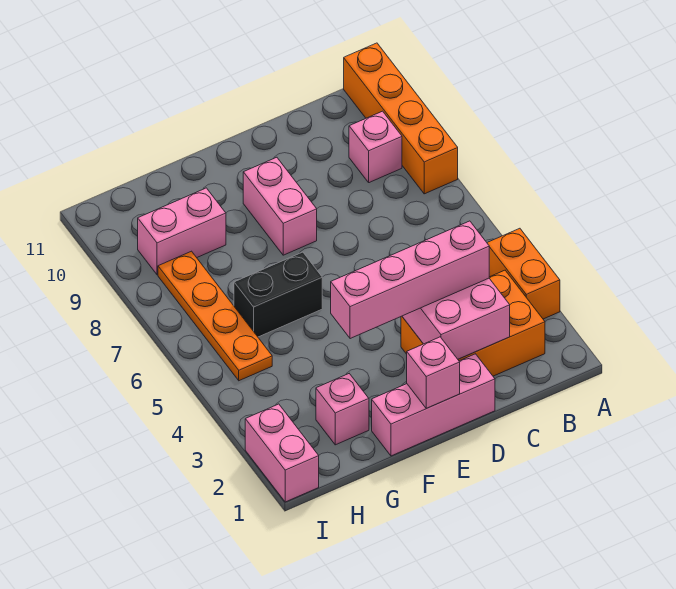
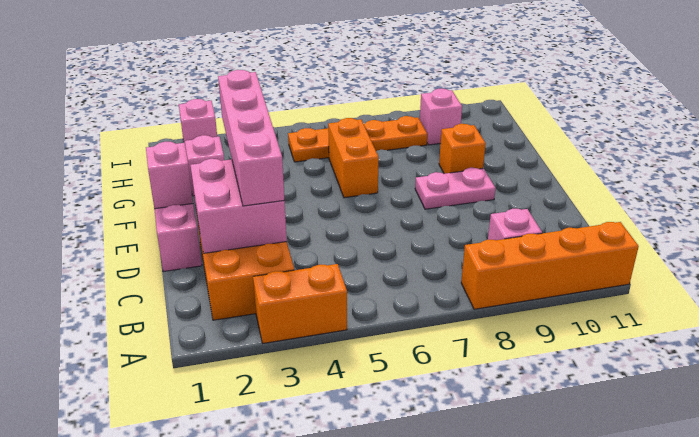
pink 1x2 brick [243,157,317,255] -> pink 1x2 plate [415,168,496,209]
black 1x2 brick [234,252,322,337] -> orange 1x2 brick [328,118,379,198]
none -> orange 1x1 brick [439,124,486,174]
pink 1x2 brick [138,188,226,275] -> pink 1x1 brick [420,89,462,145]
pink 1x2 brick [245,404,319,502] -> pink 1x1 brick [179,99,217,143]

